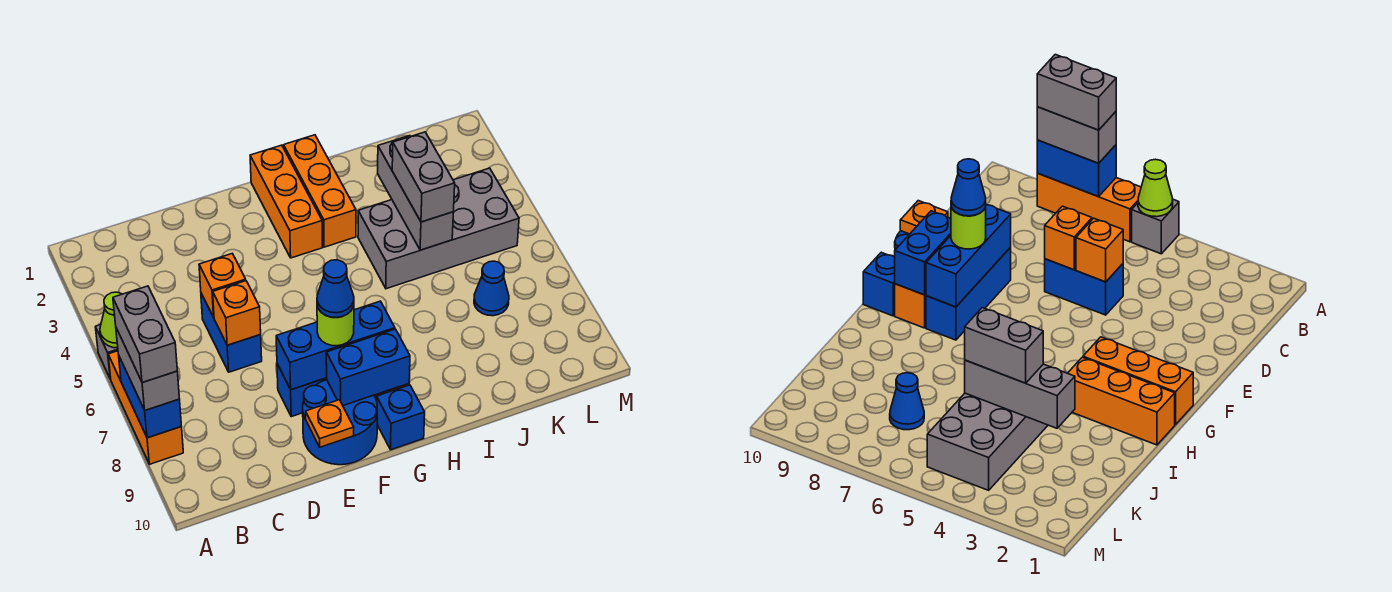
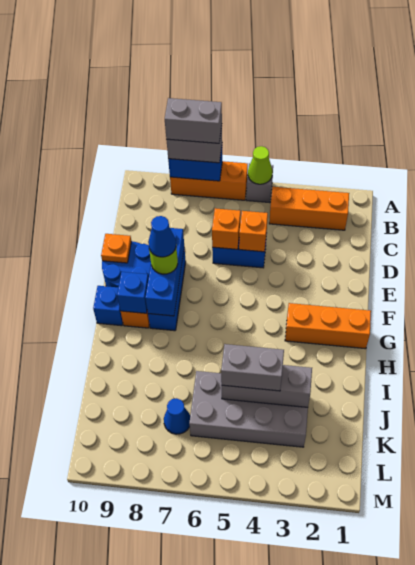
blue 1x2 brick [326,329,410,405] -> blue 1x1 brick [117,272,149,313]
orange 1x3 brick [284,135,356,247] -> orange 1x3 brick moved to [269,187,349,230]
grey 2x4 brick [358,168,519,289] -> grey 2x4 brick turned to [189,371,308,447]

